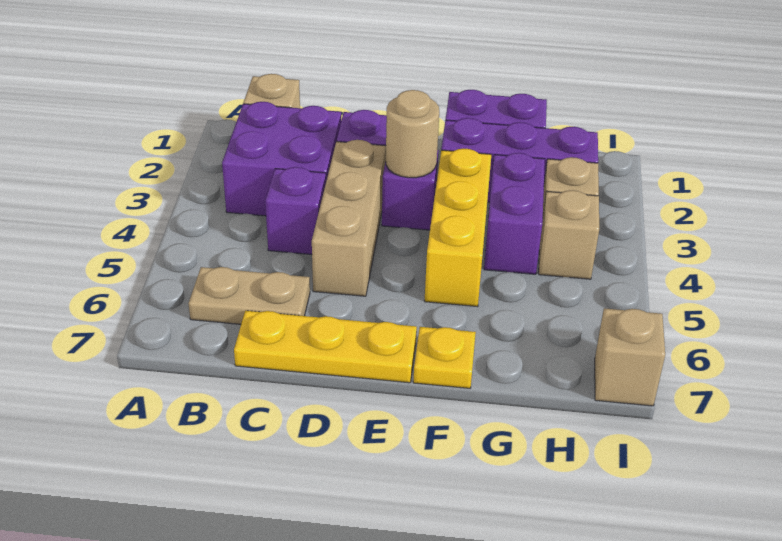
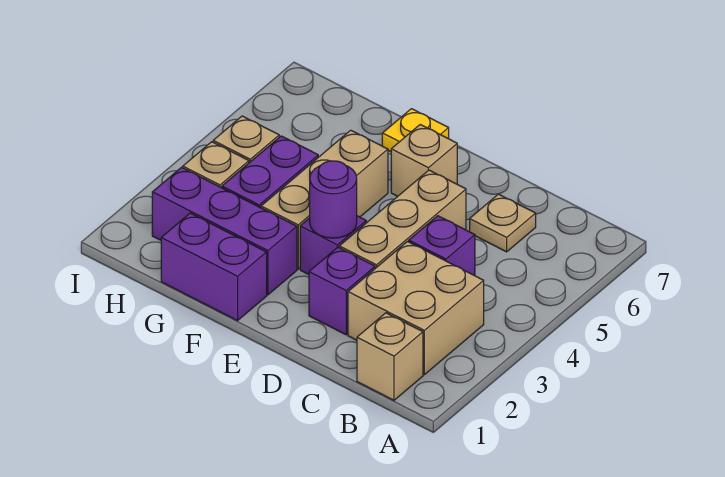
purple 2x2 brick [222,102,341,216] -> tan 2x2 brick [348,242,484,375]
tan 1x2 plate [188,267,310,324] -> tan 1x1 plate [470,194,536,252]
yellow 1x3 plate [234,311,417,383] -> none
tan 1x1 round brick [386,90,439,178] -> purple 1x1 round brick [310,161,357,238]
yellow 1x3 brick [425,148,491,307] -> tan 1x3 brick [261,130,388,269]
tan 1x1 brick [595,308,665,406] -> tan 1x1 brick moved to [391,125,457,196]

